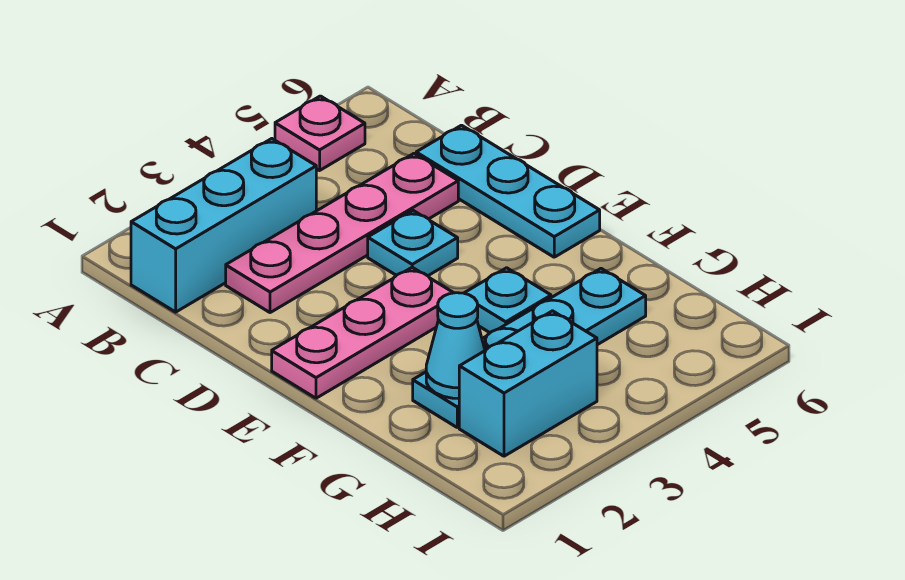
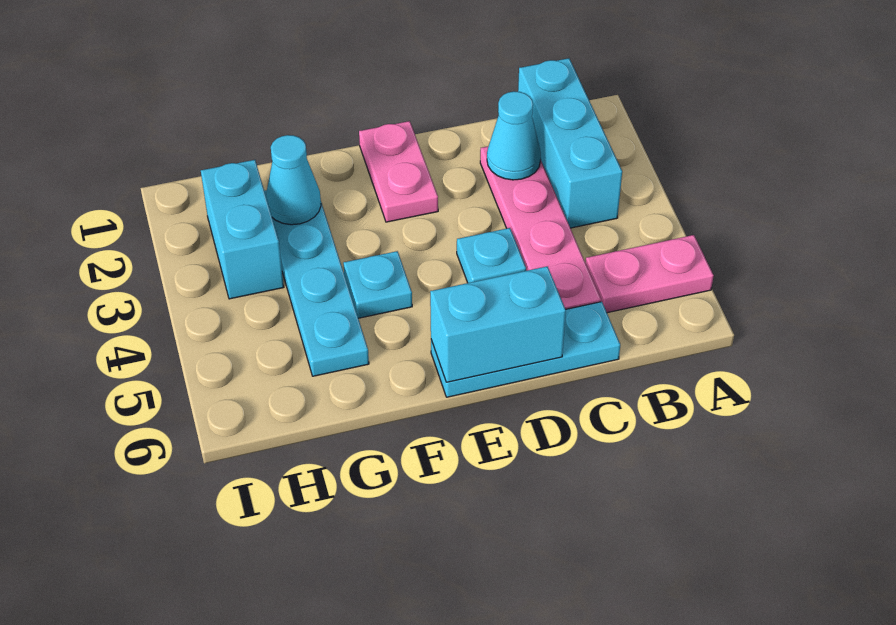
pink 1x1 plate [275,96,365,171] -> pink 1x2 plate [586,235,714,313]
none -> cyan 1x1 cone [487,91,541,180]
none -> cyan 1x2 brick [430,266,566,382]
pink 1x3 plate [272,267,453,398] -> pink 1x2 plate [359,121,438,222]

